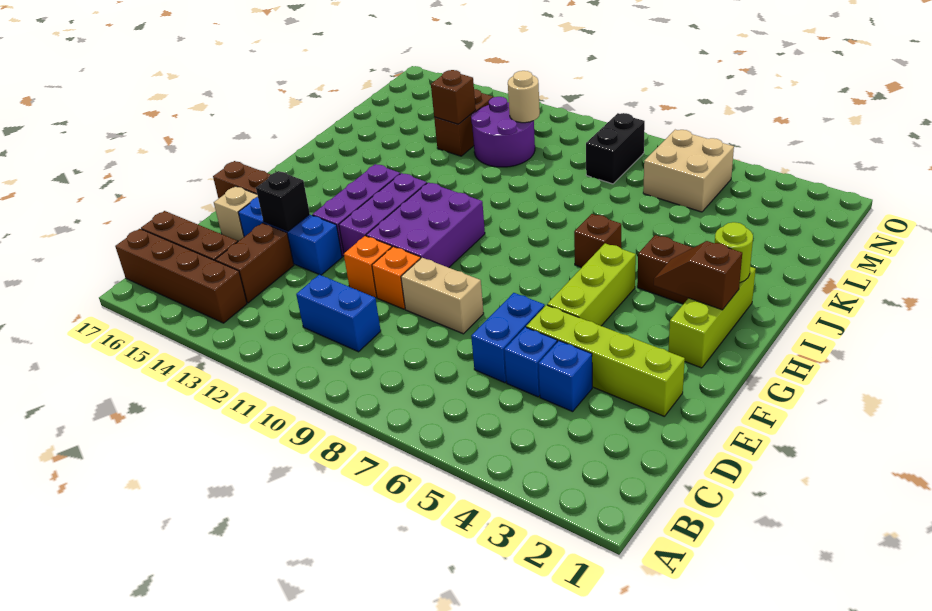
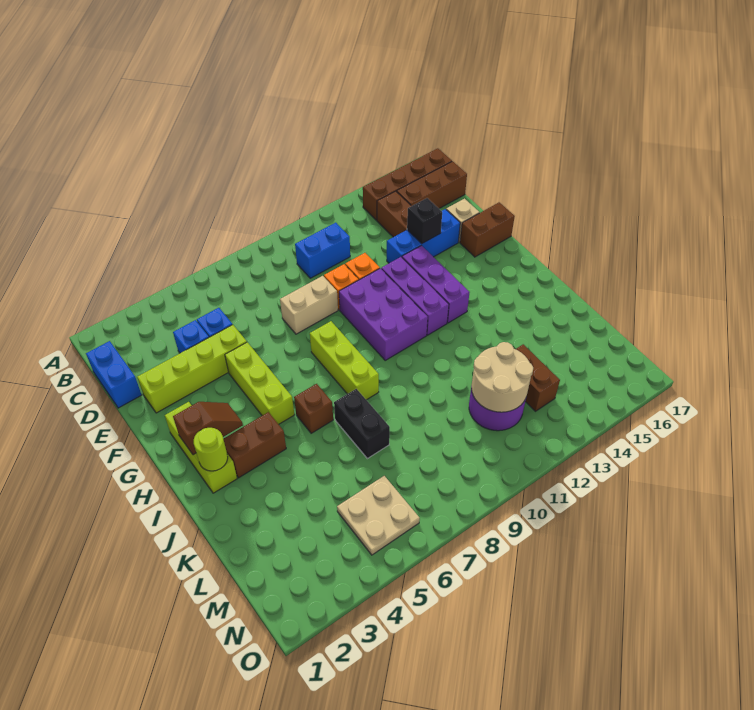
blue 1x2 brick [471,293,545,383] -> blue 1x2 brick moved to [86,341,142,408]
none -> lime 1x3 brick [310,321,379,400]
brown 1x1 brick [431,70,476,124] -> none
tan 2x2 brick [643,130,734,212] -> tan 2x2 plate [337,476,420,555]
black 1x2 brick [586,113,645,184] -> black 1x2 brick moved to [334,389,390,459]
tan 1x1 round brick [508,71,540,123] -> tan 2x2 round brick [471,342,533,412]

